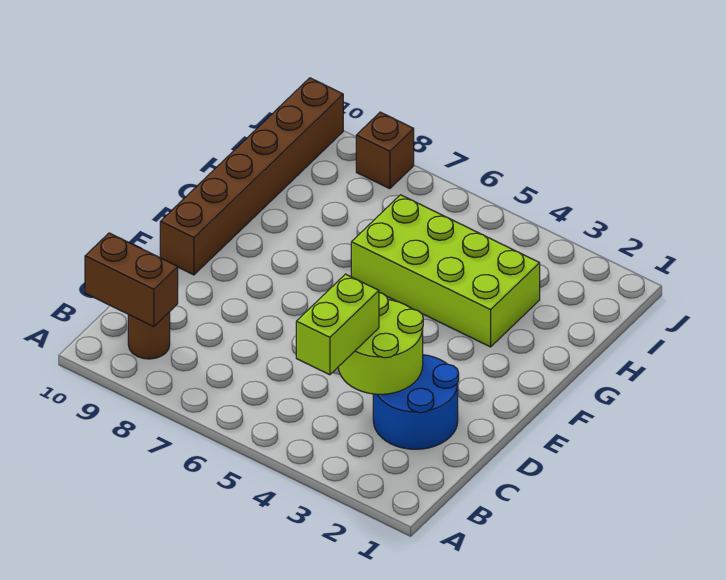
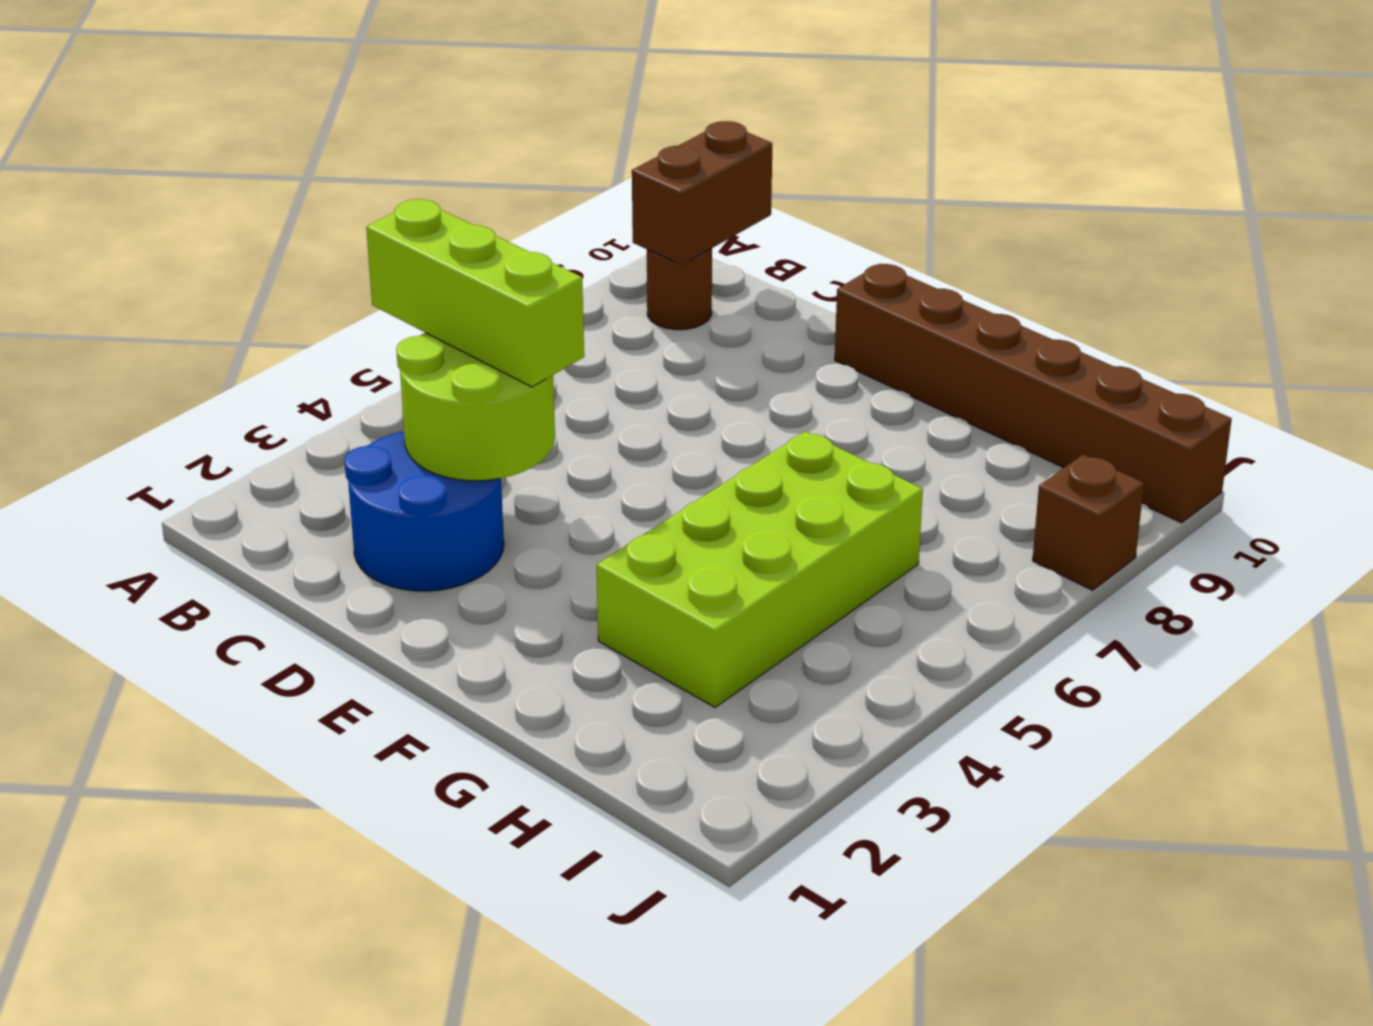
lime 1x2 brick [296,274,379,375] -> lime 1x3 brick [366,199,584,387]

